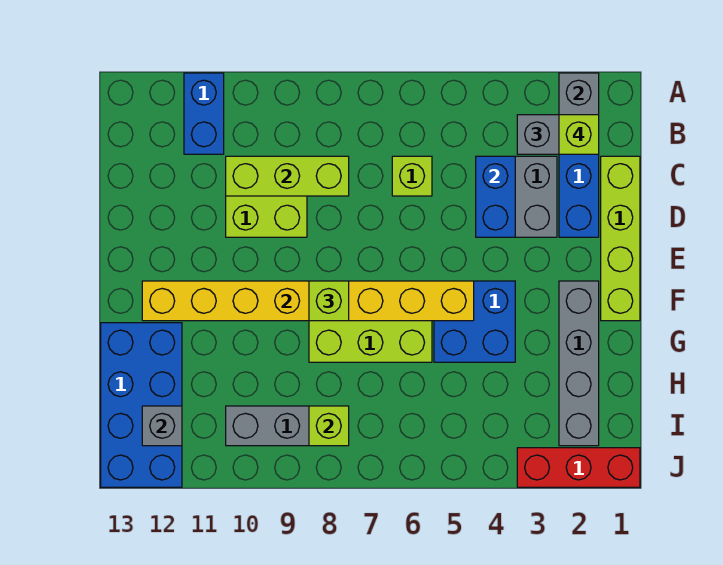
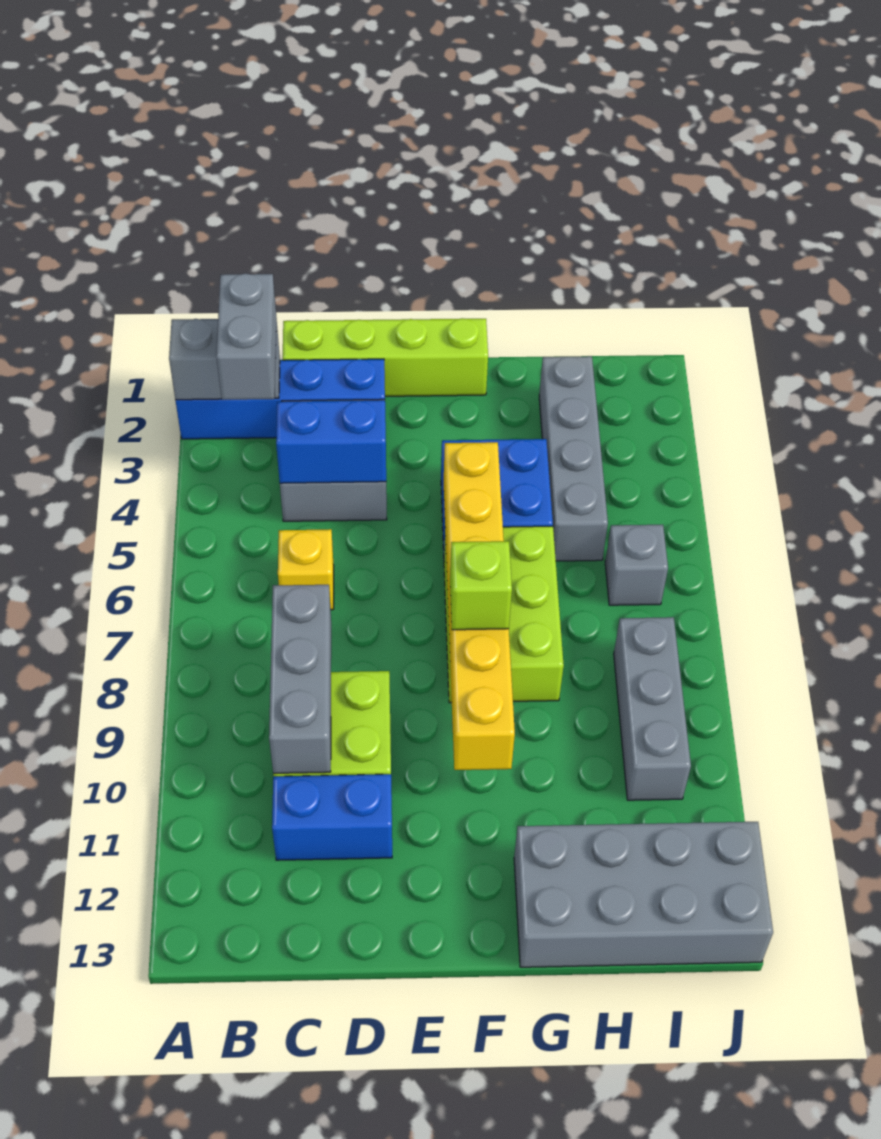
blue 1x2 brick [184,73,224,154] -> blue 1x2 brick moved to [272,774,392,860]
lime 1x1 brick [559,115,599,154] -> none
lime 1x1 brick [392,156,432,196] -> yellow 1x1 brick [278,529,334,610]
lime 1x3 brick [226,156,349,196] -> grey 1x3 brick [269,585,331,773]
grey 1x4 brick [559,281,599,446] -> grey 1x4 brick turned to [539,356,608,561]
yellow 1x8 brick [142,281,474,321] -> yellow 1x6 brick [444,442,515,770]
blue 2x4 brick [101,323,182,487] -> grey 2x4 brick [514,822,773,967]
lime 1x1 brick [309,406,349,446] -> none
grey 1x1 brick [142,406,182,446] -> grey 1x1 brick moved to [605,525,668,605]
red 1x3 brick [517,448,640,487] -> none

